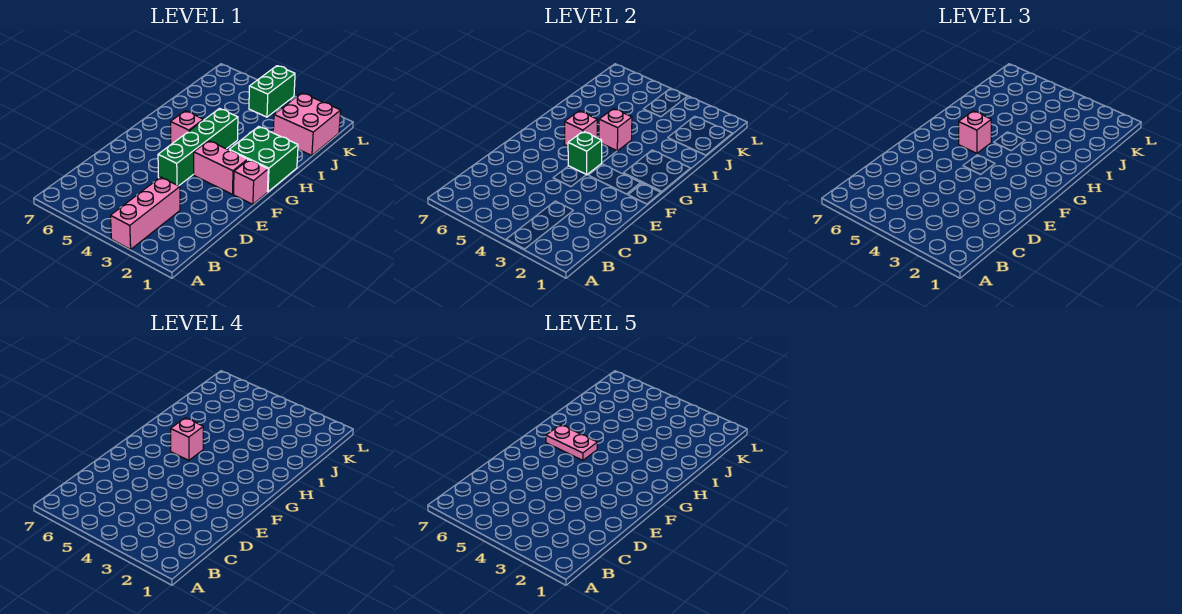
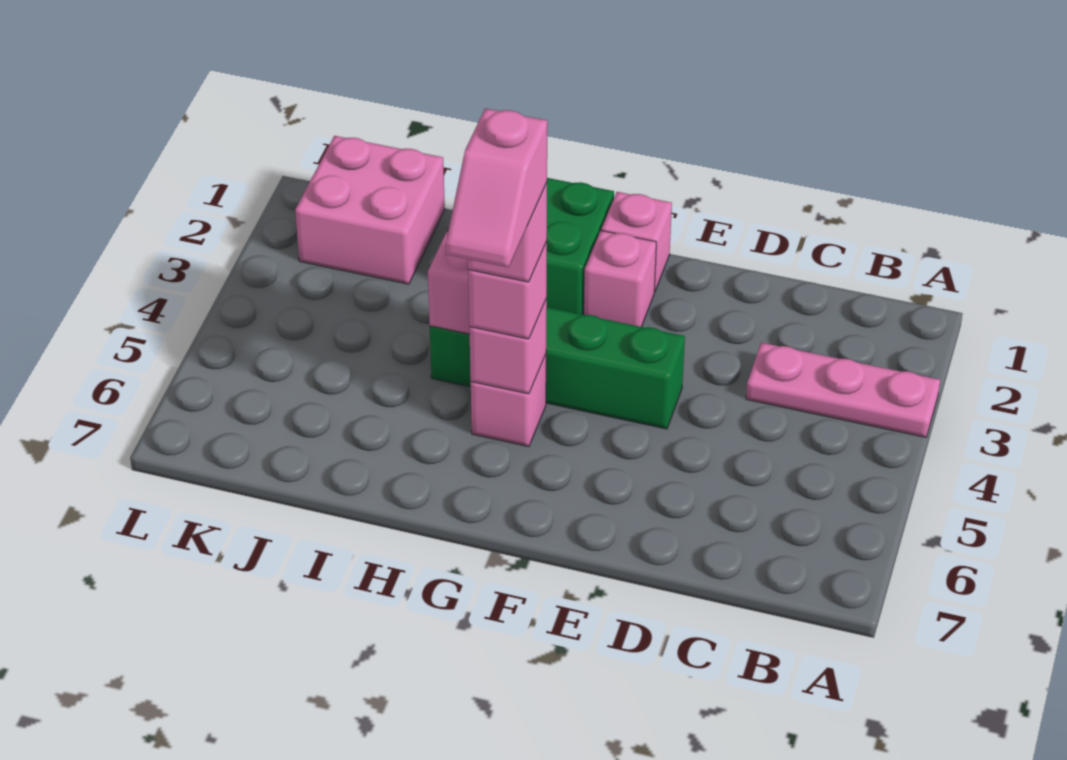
pink 1x3 brick [110,177,180,249] -> pink 1x3 plate [746,343,940,437]
pink 1x2 brick [194,141,248,194] -> pink 1x1 brick [584,231,656,327]
green 1x1 brick [568,131,602,175] -> none
pink 1x2 plate [546,425,597,460] -> pink 1x2 slope [446,108,547,267]
green 1x2 brick [249,66,295,117] -> none

